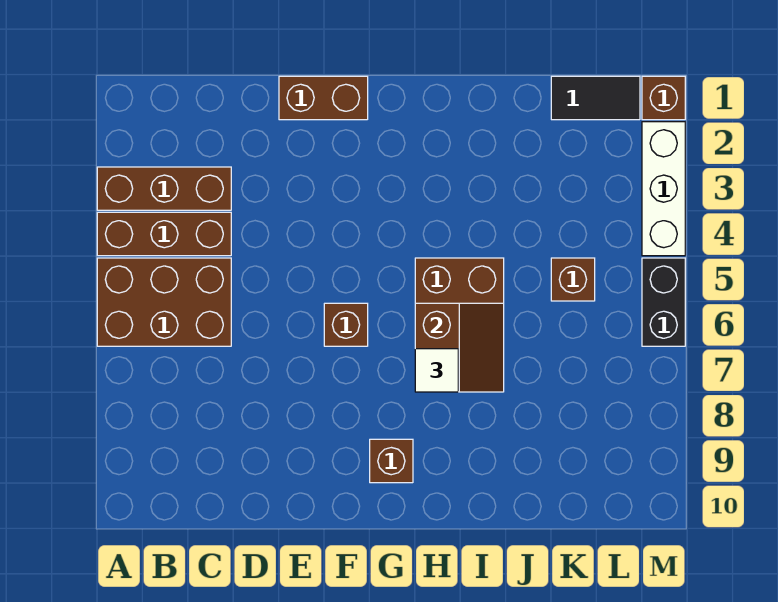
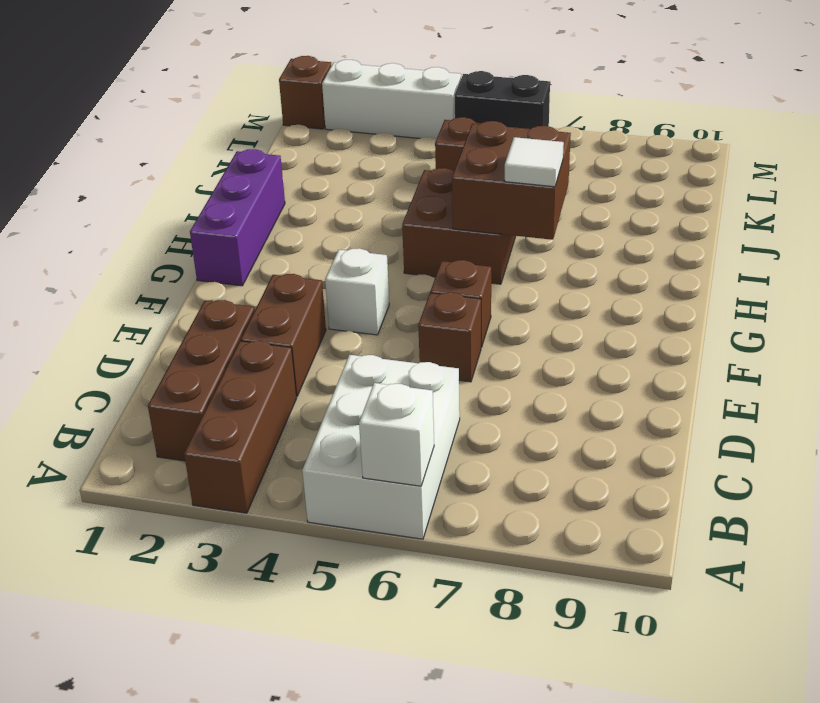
brown 1x3 brick [97,212,231,256] -> brown 1x3 brick moved to [148,300,255,461]
brown 2x3 brick [97,258,231,346] -> white 2x3 brick [302,355,460,539]
none -> white 1x1 brick [359,383,434,486]
brown 1x2 brick [279,76,368,120] -> brown 1x2 brick moved to [241,274,326,397]
none -> white 1x1 brick [325,248,389,335]
none -> purple 1x3 brick [190,149,285,286]
brown 1x1 brick [370,439,413,483] -> brown 1x1 brick moved to [418,292,481,382]
brown 2x2 slope [415,303,504,392] -> brown 2x2 brick [452,121,571,240]
black 1x2 tile [551,76,640,120] -> none

